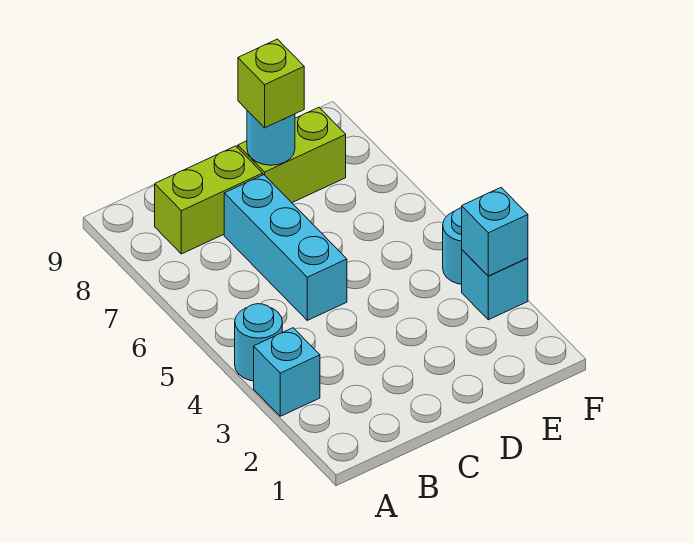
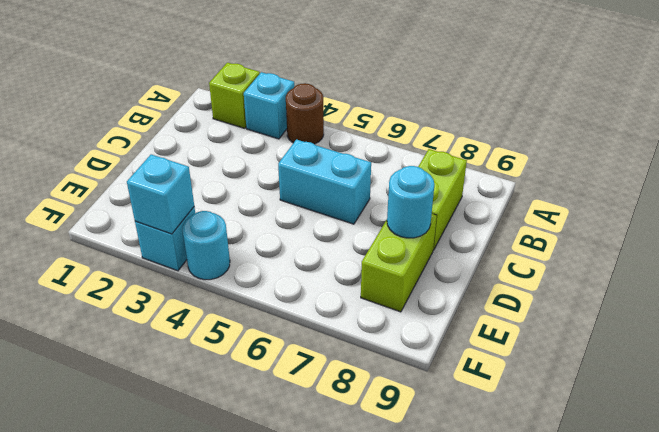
cyan 1x1 round brick [235,304,282,381] -> brown 1x1 round brick [286,83,324,144]
cyan 1x3 brick [224,175,347,320] -> cyan 1x2 brick [278,139,371,224]
lime 1x1 brick [238,39,304,128] -> lime 1x1 brick moved to [209,63,260,128]

